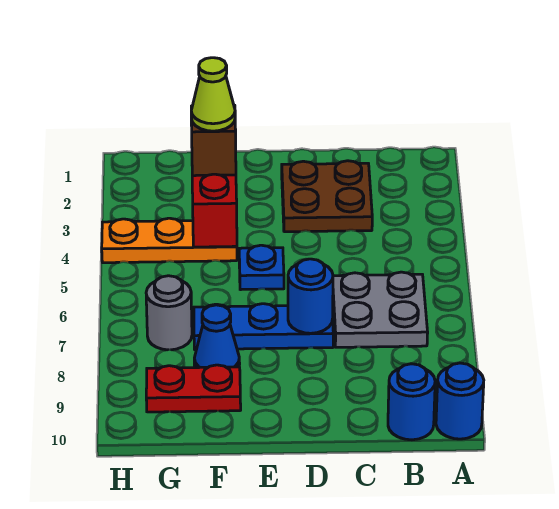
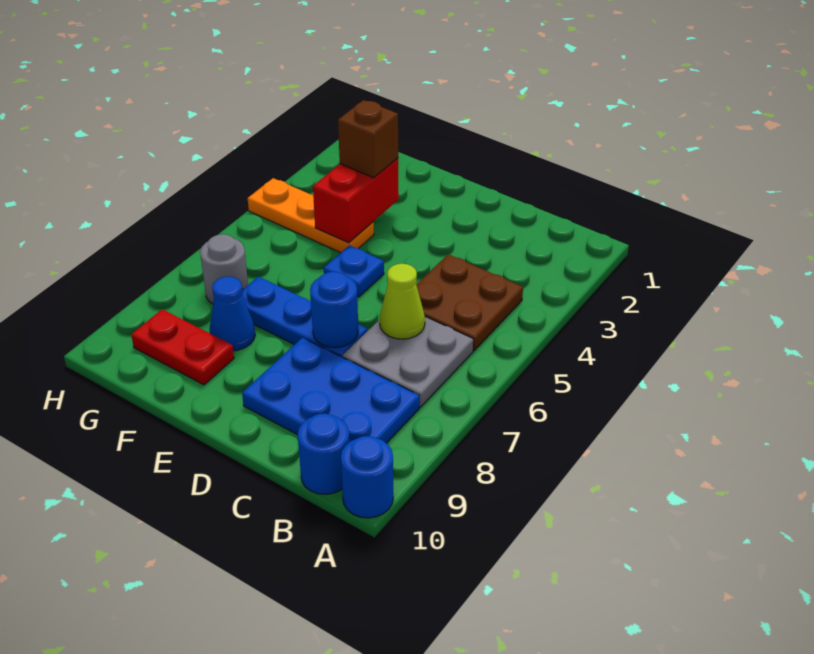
none -> blue 2x3 plate [242,338,419,443]
brown 2x2 plate [282,161,372,232] -> brown 2x2 plate moved to [416,254,523,351]
lime 1x1 cone [191,58,235,131] -> lime 1x1 cone moved to [380,264,425,339]

